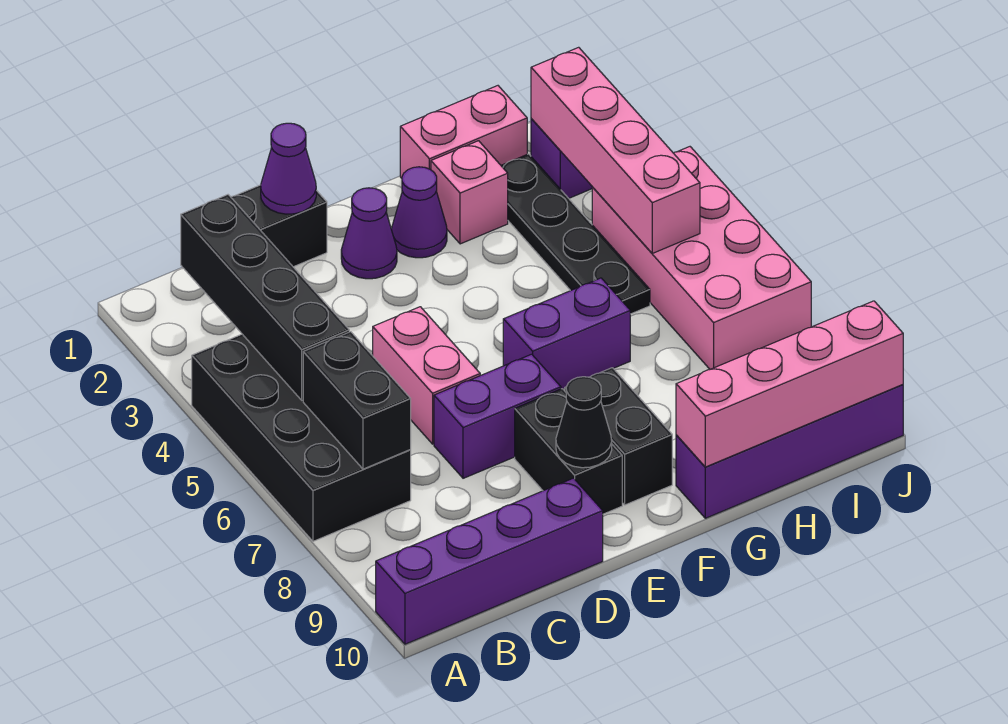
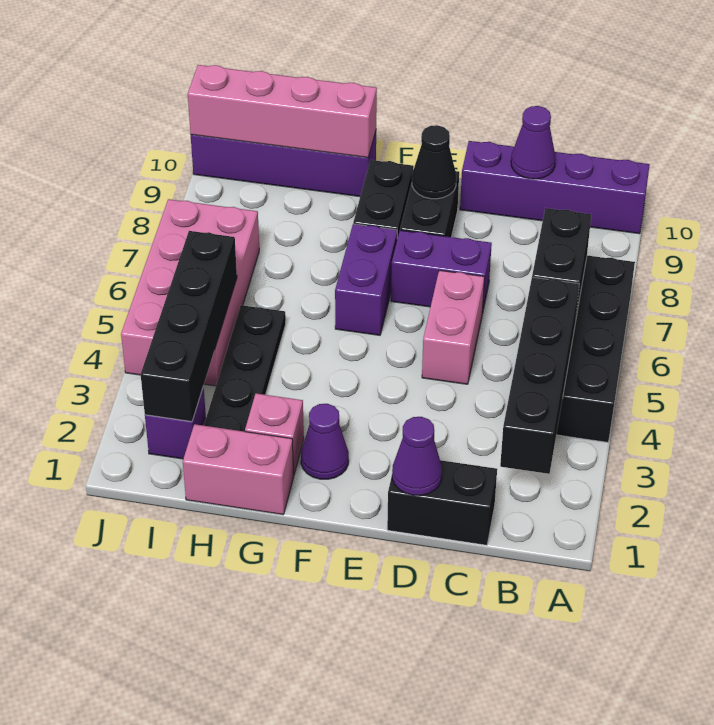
purple 1x1 cone [341,188,397,279] -> purple 1x1 cone moved to [511,106,555,179]
purple 1x2 brick [503,278,630,389] -> purple 1x2 brick turned to [335,224,397,335]
pink 1x4 brick [531,47,700,253] -> black 1x4 brick [141,231,237,422]

